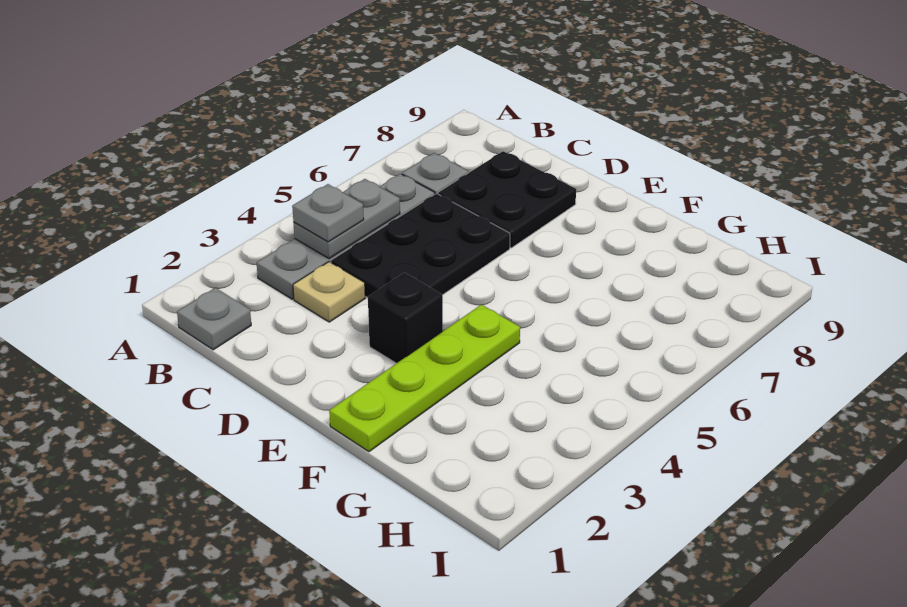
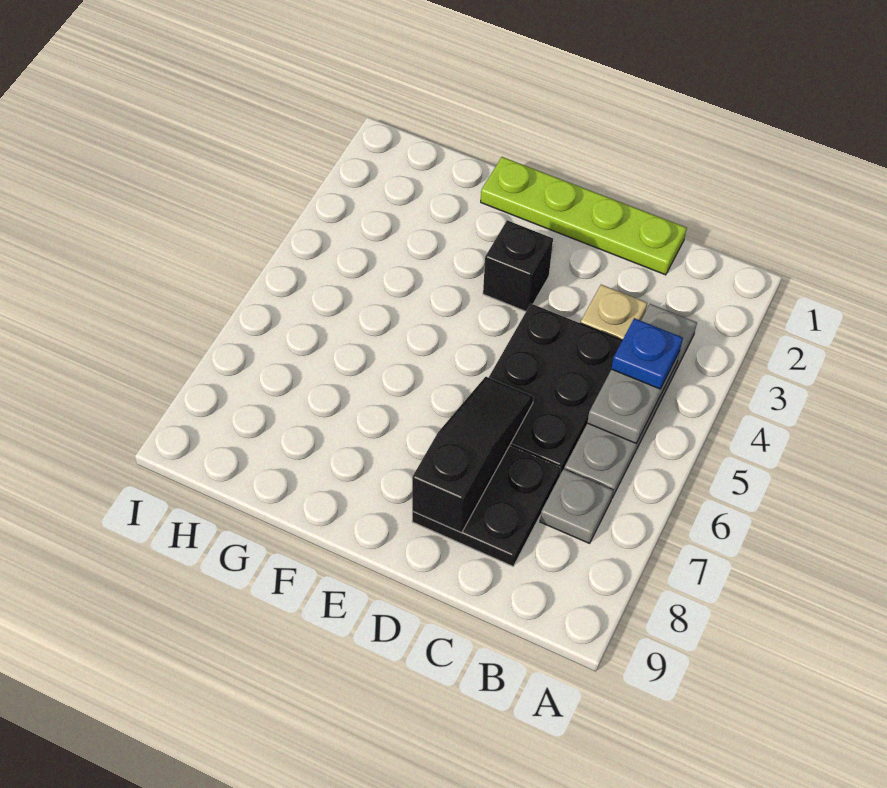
grey 1x1 plate [177,288,251,350] -> none
grey 1x1 plate [292,184,364,242] -> blue 1x1 plate [611,318,683,389]
none -> black 1x3 slope [412,377,534,533]
lime 1x4 plate [329,305,520,452] -> lime 1x4 plate turned to [481,157,687,275]

